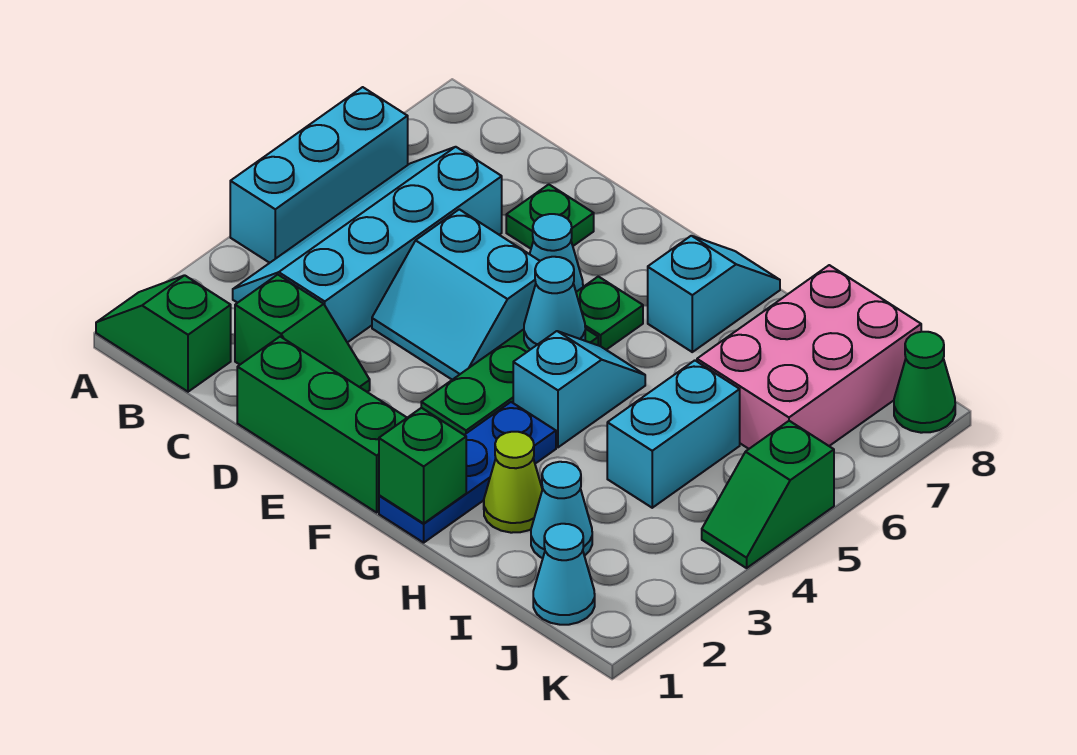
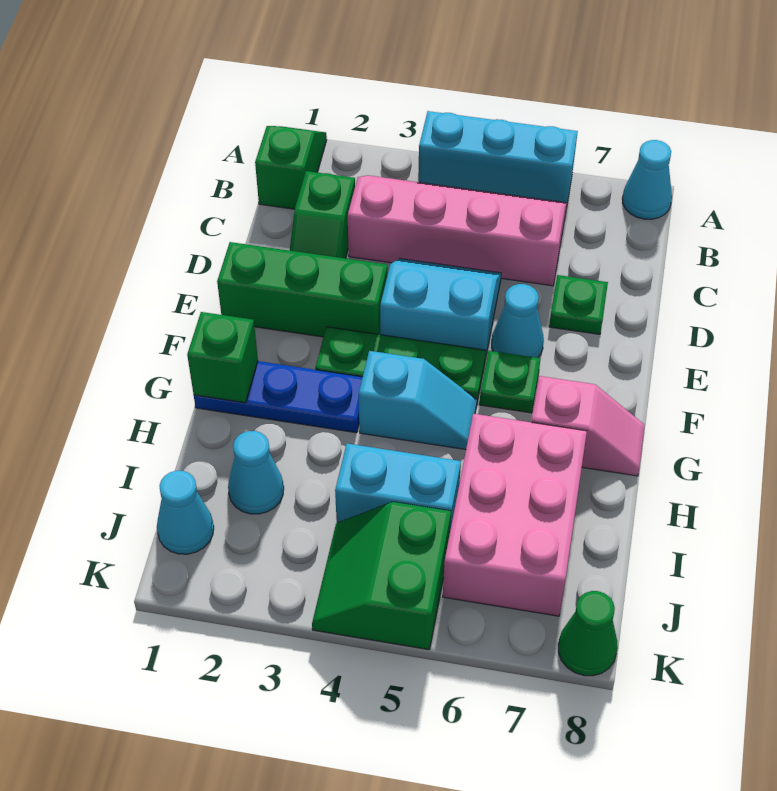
cyan 2x4 slope [233,147,502,343] -> pink 2x4 slope [348,175,567,286]
green 1x3 brick [237,337,407,512] -> green 1x3 brick turned to [217,242,387,337]
cyan 2x2 slope [372,209,540,380] -> cyan 2x2 slope turned to [380,258,501,359]
cyan 1x1 cone [524,257,585,350] -> cyan 1x1 cone moved to [622,140,672,219]
cyan 1x2 slope [648,236,780,352] -> pink 1x2 slope [531,376,645,476]
lime 1x1 cone [484,432,542,533] -> none
pink 2x3 brick [697,265,921,449] -> pink 2x3 brick turned to [443,414,587,616]
green 1x2 slope [702,421,834,568] -> green 2x2 slope [312,502,451,650]

